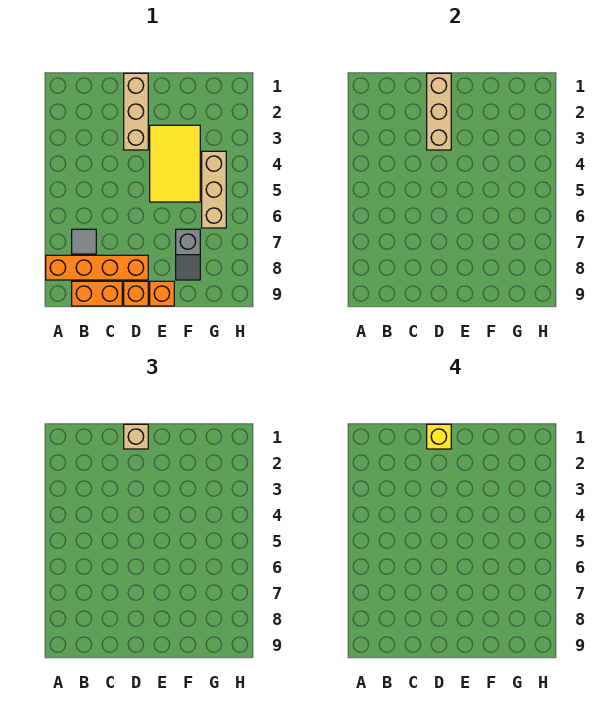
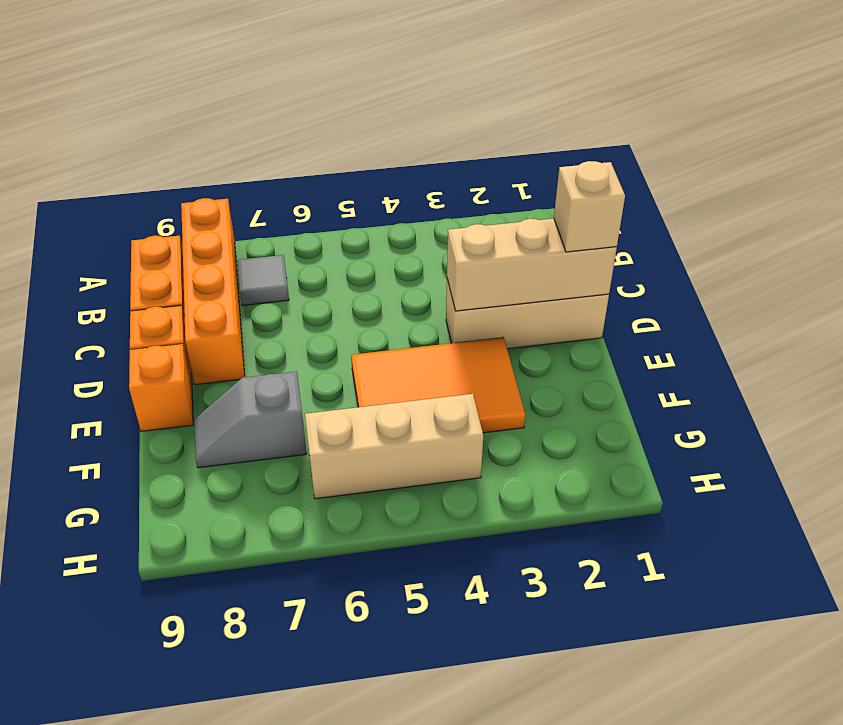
yellow 1x1 brick [427,424,451,449] -> none
yellow 2x3 tile [150,125,200,202] -> orange 2x3 tile [351,337,525,433]

